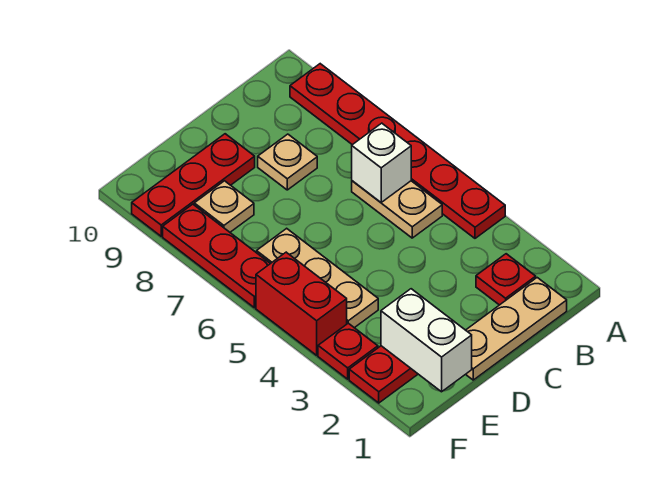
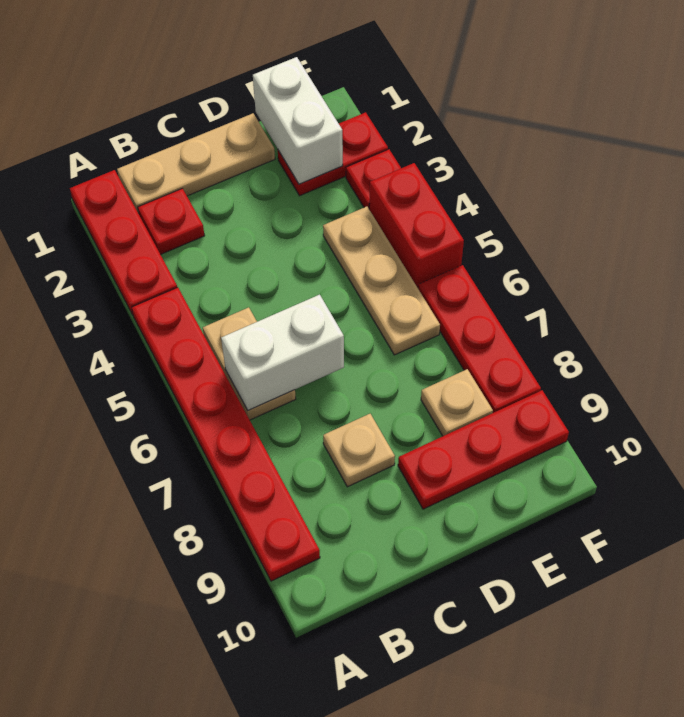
none -> red 1x3 plate [70,170,177,315]
white 1x1 brick [352,123,411,202] -> white 1x2 brick [221,295,344,410]

